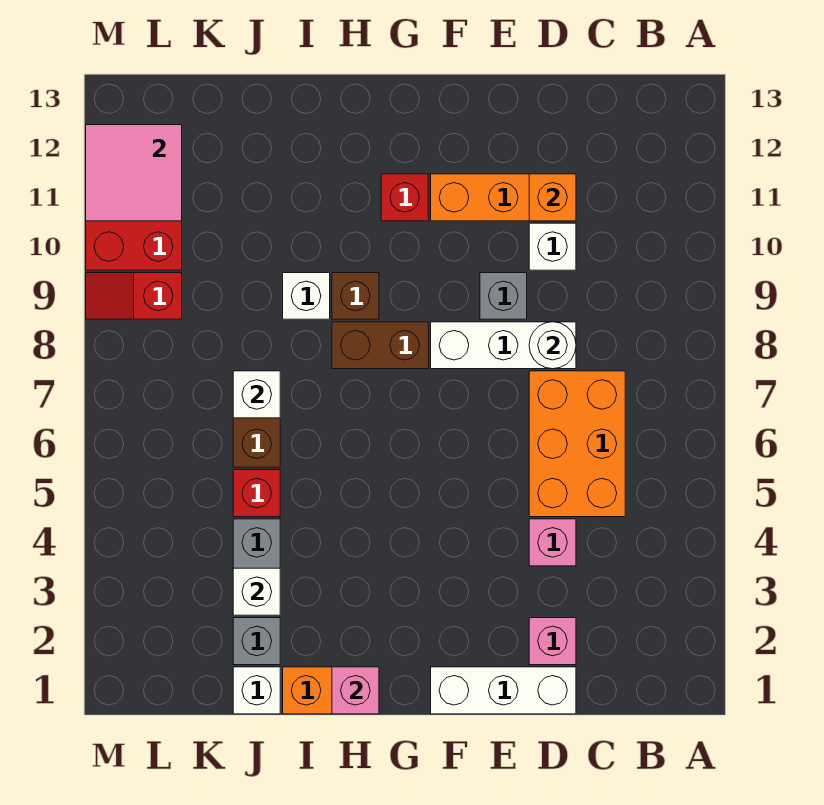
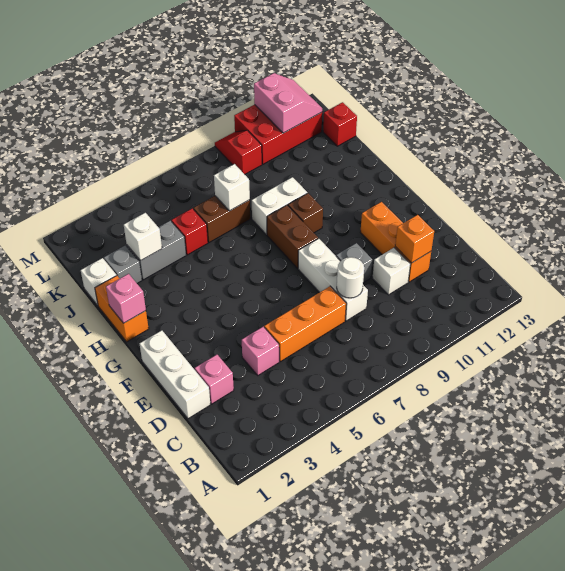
orange 2x3 brick [529,371,625,517] -> orange 1x3 brick [264,286,346,362]
red 1x1 brick [381,174,428,221] -> red 1x1 brick moved to [323,102,357,146]
white 1x1 brick [283,273,330,319] -> white 1x2 brick [252,177,307,235]
pink 2x2 tile [86,125,182,221] -> pink 2x2 slope [254,73,322,133]

